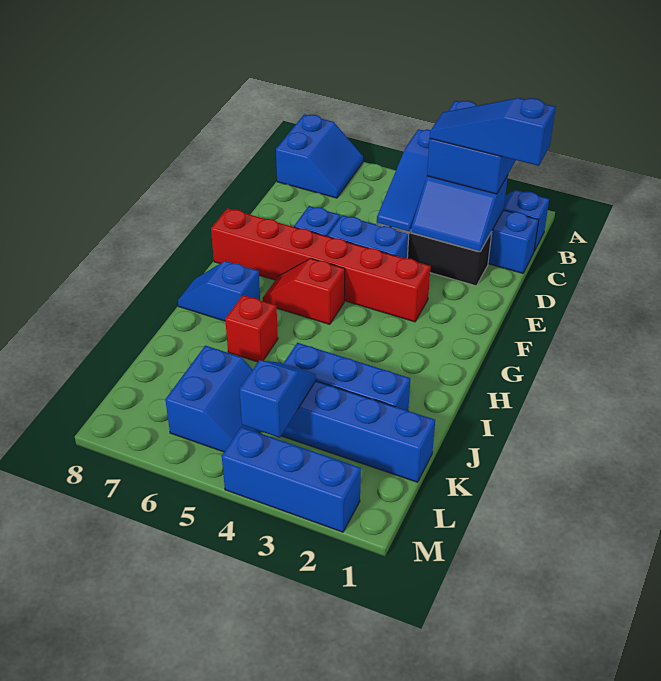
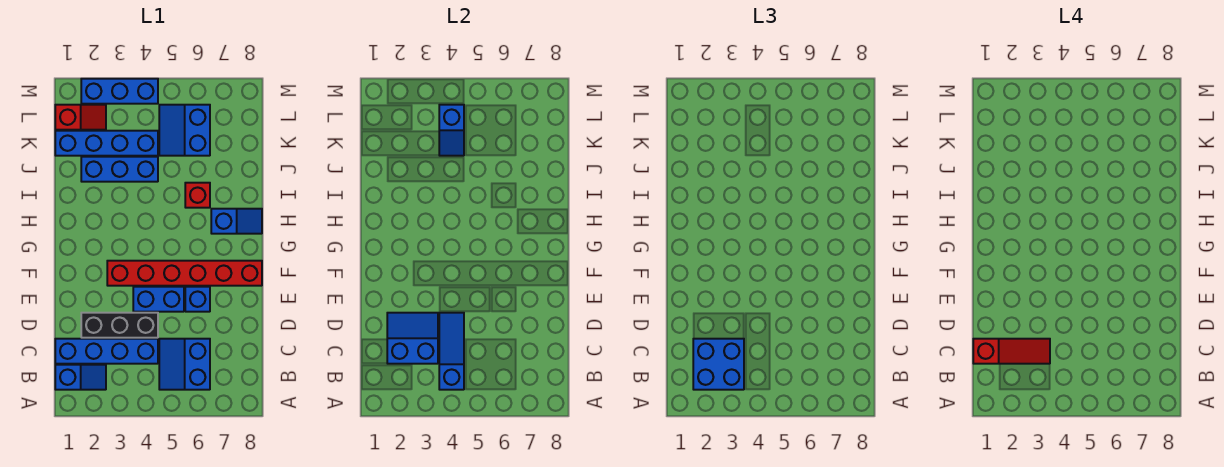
blue 2x2 slope [276,114,363,198] -> blue 2x2 slope moved to [159,339,210,390]
blue 1x3 slope [430,98,556,166] -> red 1x3 slope [973,339,1050,364]
red 1x2 slope [263,259,345,324] -> red 1x2 slope moved to [55,105,106,130]

